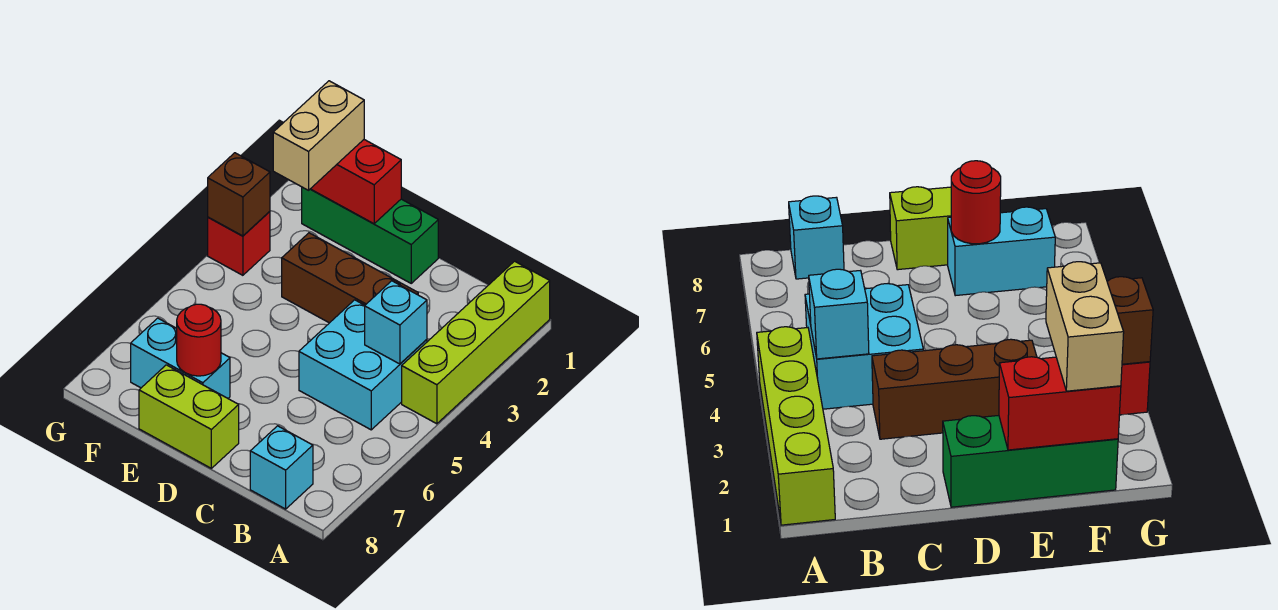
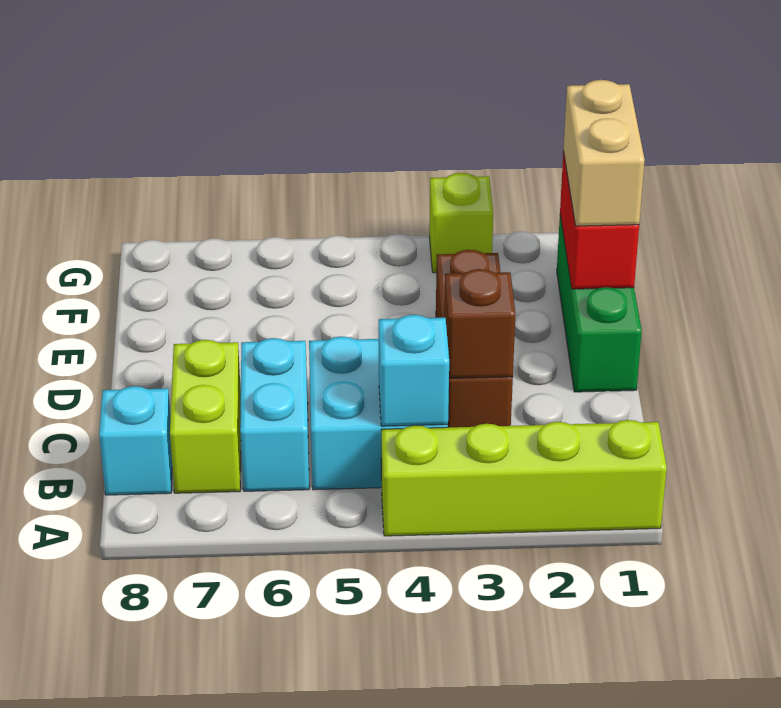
lime 1x2 brick [139,365,239,468] -> lime 1x2 brick moved to [170,340,241,493]
cyan 1x2 brick [131,318,230,398] -> cyan 1x2 brick moved to [240,338,309,491]
red 1x1 round brick [177,304,221,376] -> none
tan 1x2 brick [273,81,364,190] -> tan 1x2 brick turned to [563,80,645,226]
red 1x1 brick [208,212,270,275] -> lime 1x1 brick [429,173,493,273]
brown 1x1 brick [208,153,270,236] -> brown 1x1 brick moved to [444,269,515,378]

